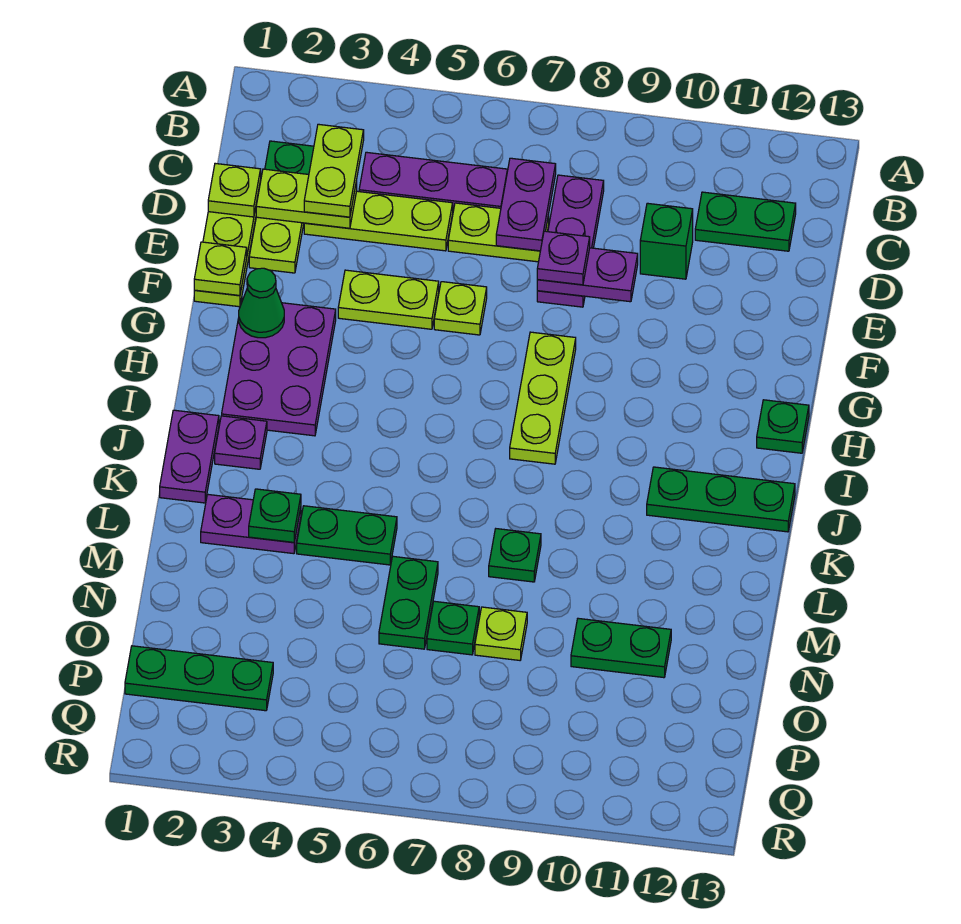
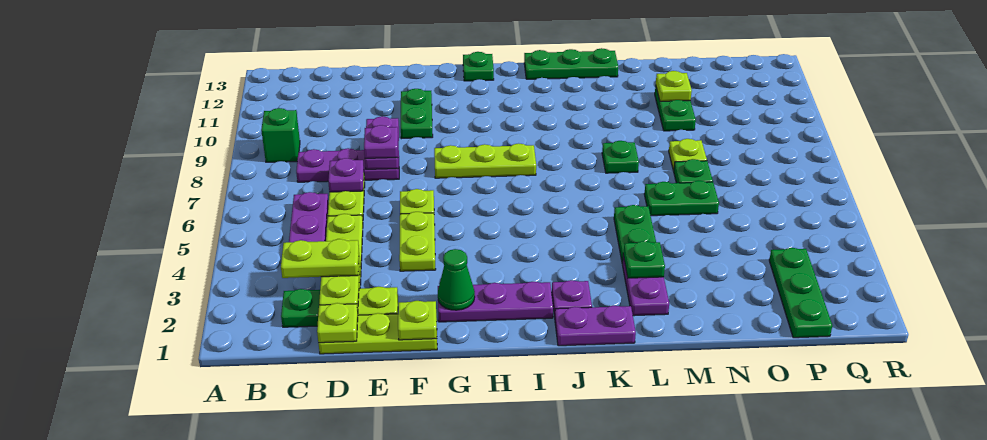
purple 1x2 plate [496,158,556,251] -> purple 1x1 plate [328,158,364,192]
green 1x2 plate [695,192,796,251] -> green 1x2 plate moved to [401,89,433,139]
green 1x1 brick [640,203,693,279] -> green 1x1 brick moved to [261,108,300,162]
purple 2x3 plate [222,298,336,436] -> purple 1x3 plate [438,282,553,322]
green 1x3 plate [647,467,795,532] -> green 1x3 plate turned to [524,48,618,79]
none -> lime 1x1 plate [656,71,692,101]

